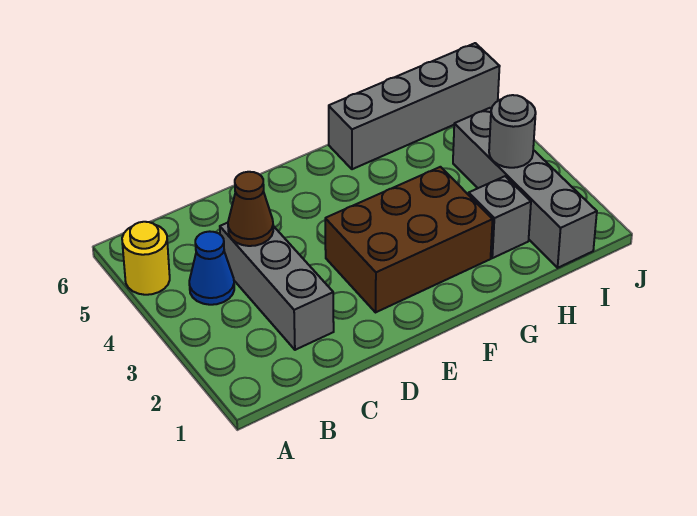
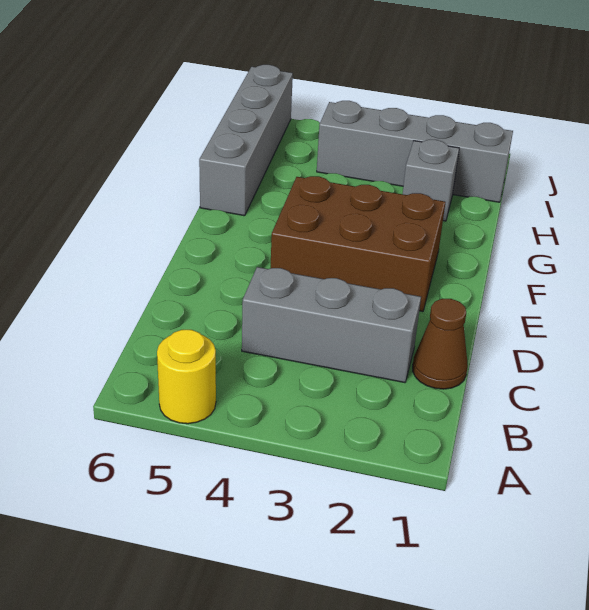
blue 1x1 cone [189,231,234,305] -> none
brown 1x1 cone [228,172,273,246] -> brown 1x1 cone moved to [413,299,468,389]
brown 2x3 brick [325,167,493,312] -> brown 2x3 brick turned to [271,176,445,312]
grey 1x1 round brick [489,95,536,168] -> none

